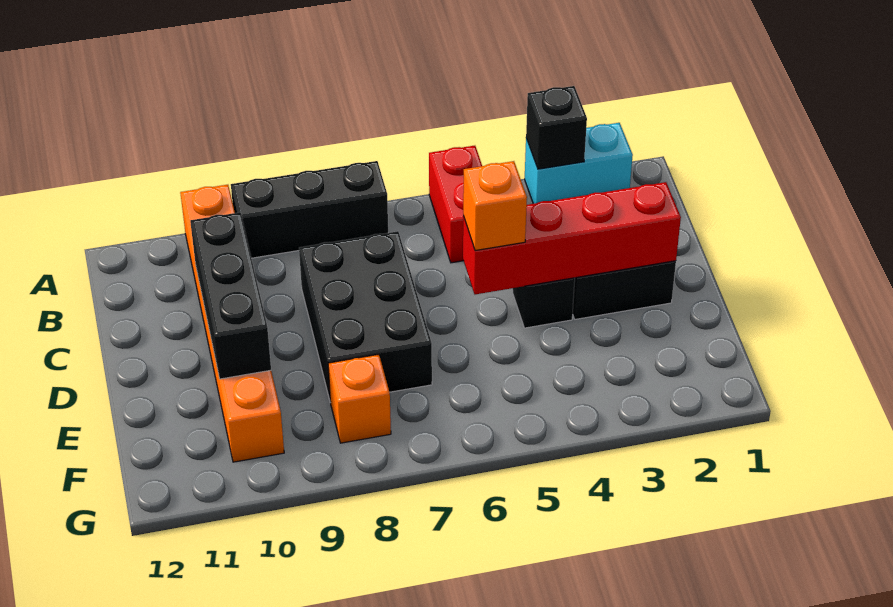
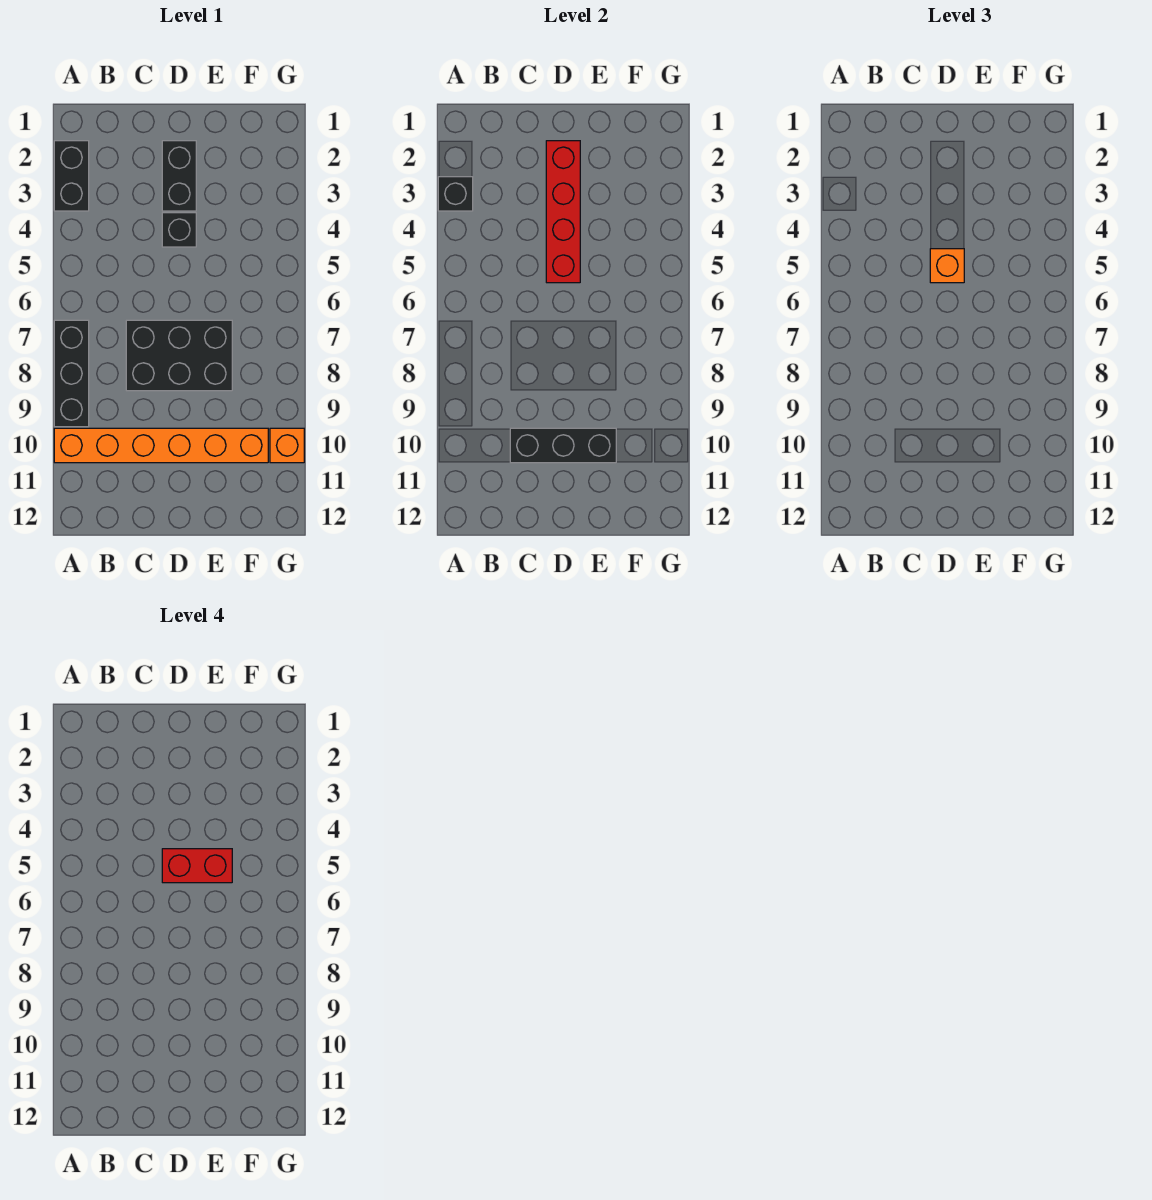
cyan 1x2 brick [525,123,633,204] -> black 1x2 brick [54,141,89,211]
red 1x2 brick [429,146,482,263] -> red 1x2 brick moved to [162,849,232,883]
orange 1x1 brick [328,354,391,443] -> orange 1x1 brick moved to [270,428,304,463]

